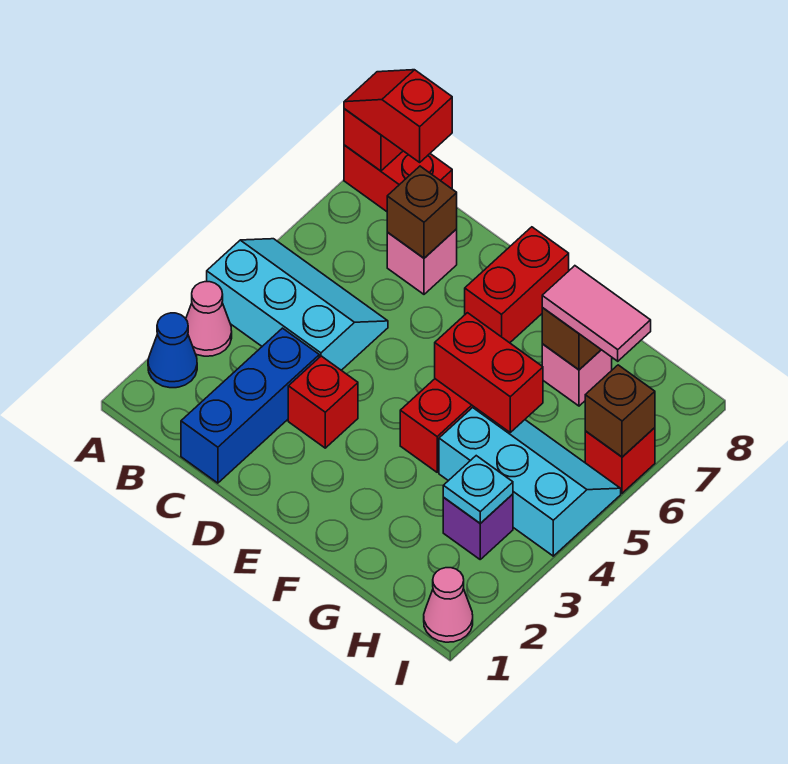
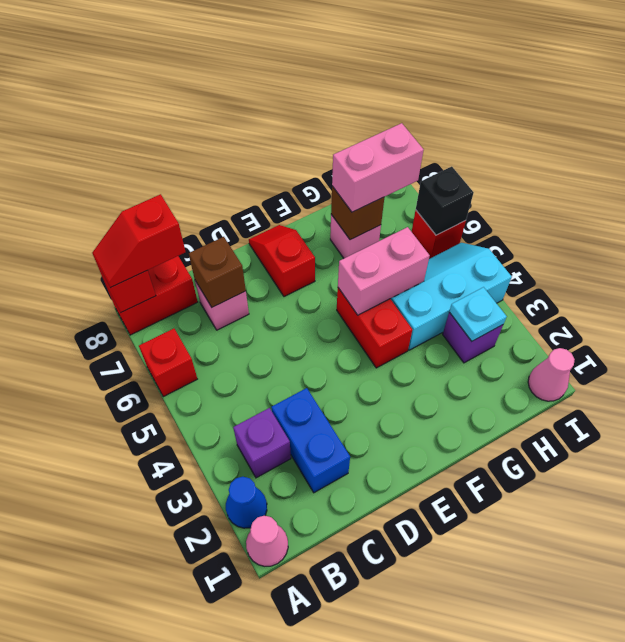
pink 1x1 cone [186,282,232,356] -> pink 1x1 cone moved to [246,516,288,566]
cyan 2x3 slope [207,239,388,370] -> none
none -> purple 1x1 brick [233,408,291,478]
blue 1x3 brick [181,328,319,483] -> blue 1x2 brick [271,388,350,493]
red 1x1 brick [288,356,358,448] -> red 1x1 brick moved to [139,329,197,397]
red 1x2 brick [465,227,569,343] -> red 1x2 slope [249,225,315,297]
red 1x2 brick [435,313,543,432] -> pink 1x2 brick [338,227,430,315]
pink 1x2 tile [542,266,651,361] -> pink 1x2 brick [332,123,424,212]
brown 1x1 brick [585,365,655,457] -> black 1x1 brick [416,167,474,235]

